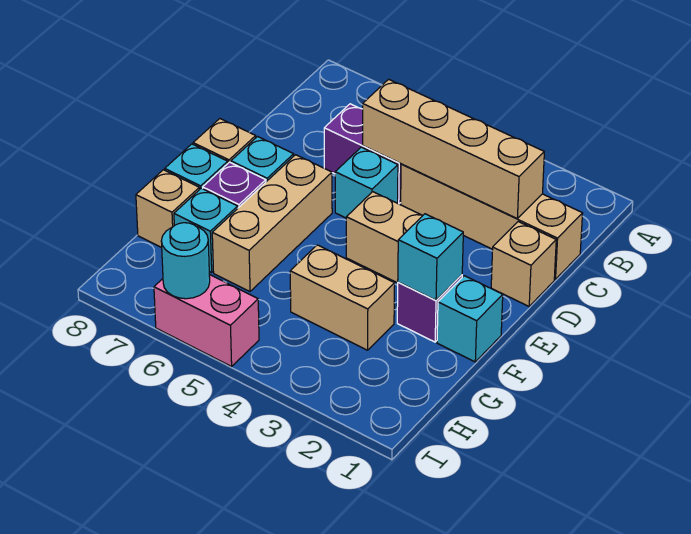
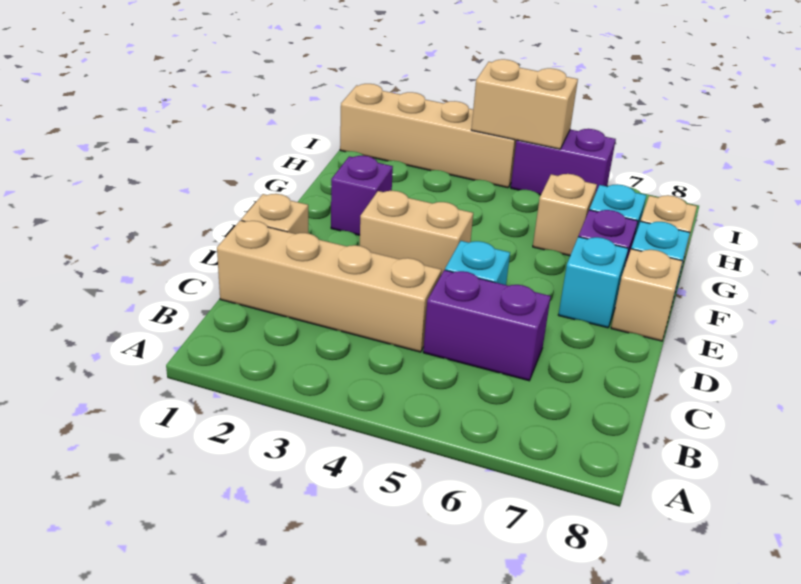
tan 1x4 brick [363,79,544,219] -> tan 1x4 brick moved to [340,84,517,188]
tan 1x3 brick [212,155,332,291] -> tan 1x1 brick [533,174,597,256]
cyan 1x1 brick [437,276,503,362] -> none
cyan 1x1 brick [398,214,463,300] -> none
tan 1x2 brick [290,245,395,350] -> tan 1x2 brick moved to [471,59,578,149]
pink 1x2 brick [154,274,259,367] -> purple 1x2 brick [511,129,616,195]
cyan 1x1 round brick [161,223,210,299] -> none

